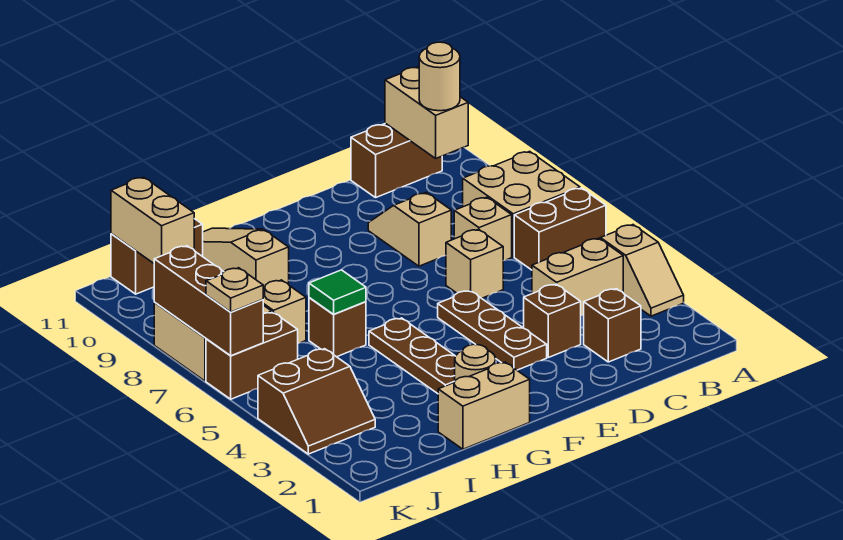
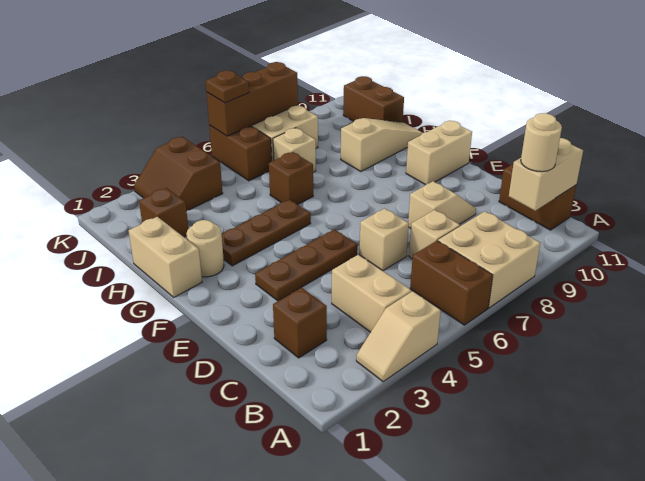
brown 1x1 brick [524,284,581,357] -> brown 1x1 brick moved to [139,188,188,237]
green 1x1 tile [309,270,366,314] -> none
tan 1x2 brick [111,177,194,263] -> tan 1x2 brick moved to [406,121,472,185]
tan 1x1 plate [206,268,263,312] -> brown 1x1 plate [205,71,249,103]

